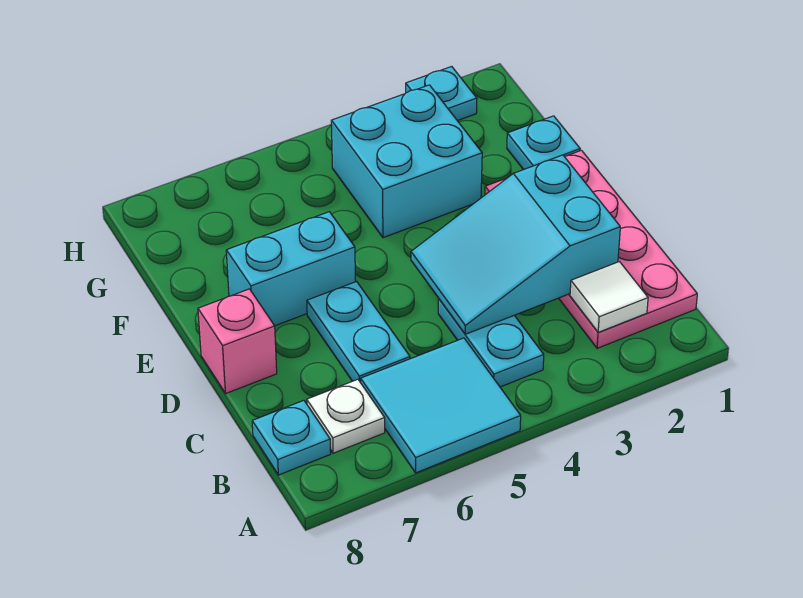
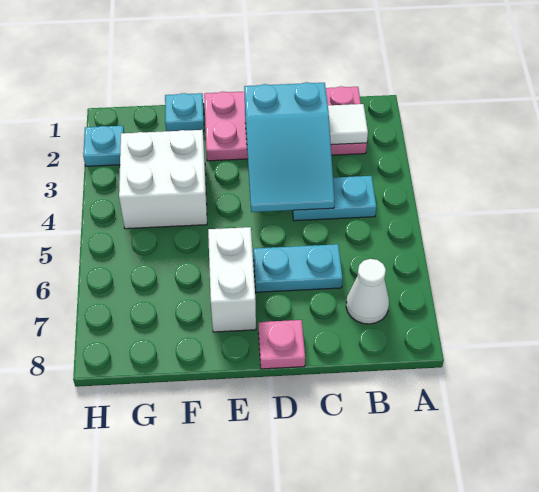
cyan 2x2 tile [361,338,521,473] -> none
white 1x1 plate [307,379,385,453] -> white 1x1 cone [346,259,389,324]
cyan 1x1 plate [252,400,331,475] -> none
pink 1x1 brick [198,289,277,393] -> pink 1x1 plate [258,320,305,369]
cyan 1x2 brick [226,212,355,326] -> white 1x2 brick [208,227,256,332]
cyan 2x2 brick [331,85,482,238] -> white 2x2 brick [119,130,207,229]

